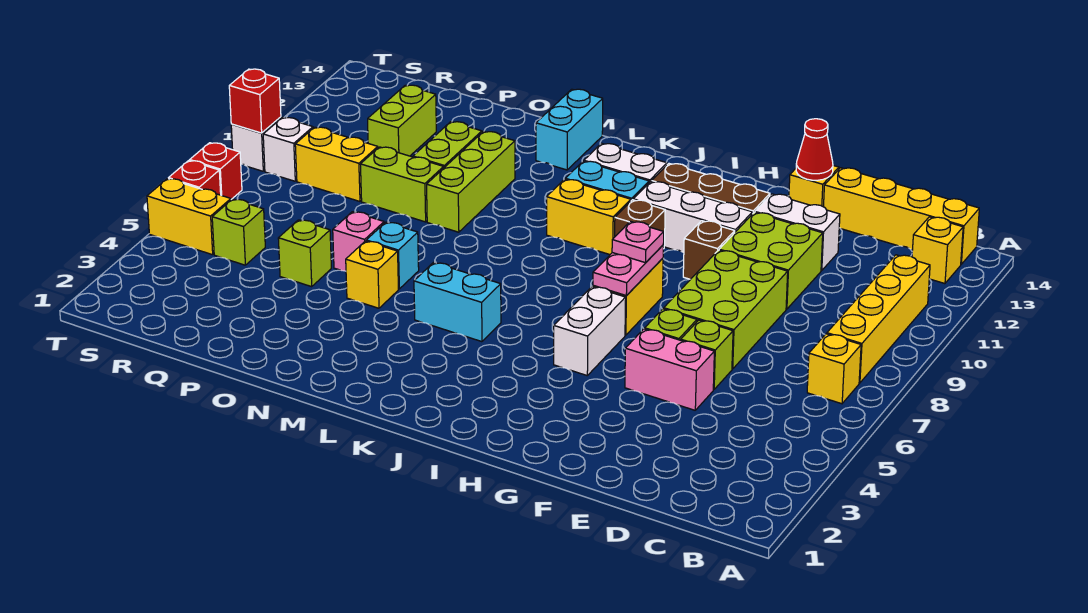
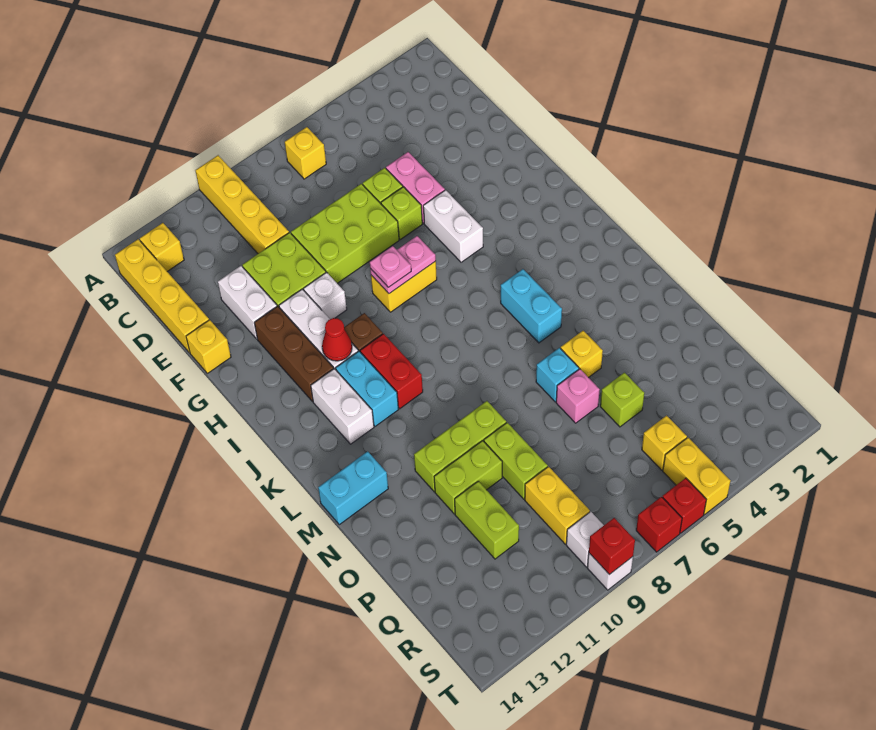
yellow 1x4 brick [827,255,930,383] -> yellow 1x4 brick turned to [195,155,289,254]
red 1x1 cone [796,119,833,180] -> red 1x1 cone moved to [322,318,352,361]
brown 1x1 brick [683,221,735,279] -> white 1x1 brick [304,272,347,319]
white 1x2 brick [554,287,626,375] -> white 1x2 brick turned to [423,190,483,262]
yellow 1x2 brick [547,179,631,255] -> red 1x2 brick [360,334,423,409]
lime 1x2 brick [368,85,436,156] -> lime 1x2 brick turned to [455,481,519,559]
lime 1x1 brick [212,199,265,265] -> yellow 1x1 brick [642,416,687,470]

